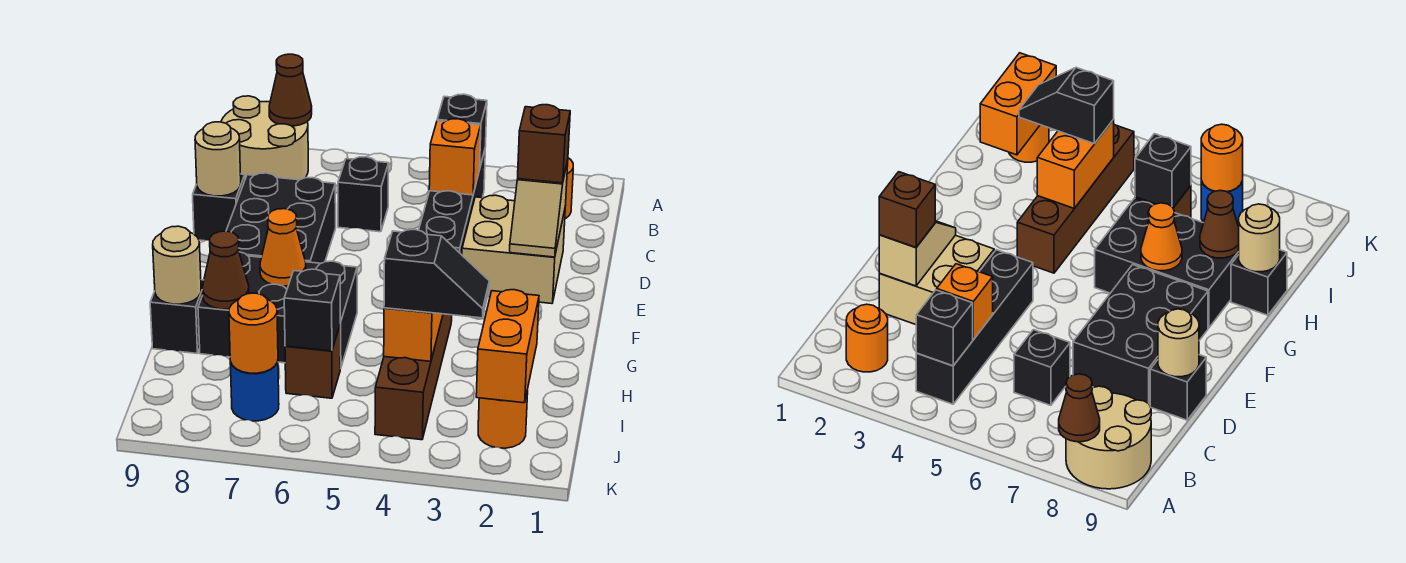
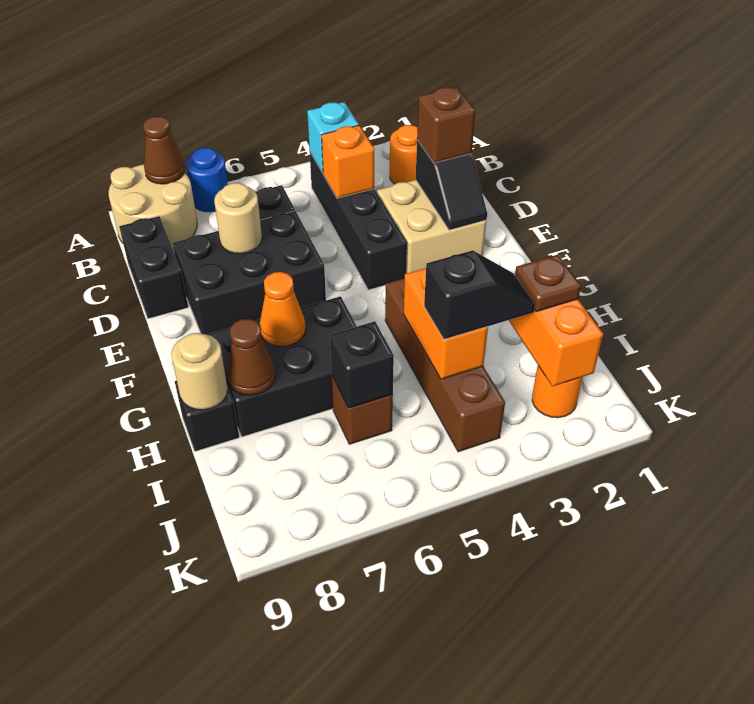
black 1x1 brick [437,94,487,169] -> cyan 1x1 brick [307,102,359,173]
tan 1x2 slope [510,161,568,257] -> black 1x2 slope [416,140,487,230]
black 2x3 brick [226,173,336,263] -> black 2x3 brick turned to [173,211,326,335]
black 1x1 brick [193,174,245,241] -> black 1x2 brick [119,216,188,319]
tan 1x1 round brick [195,122,241,196] -> tan 1x1 round brick moved to [214,183,262,254]
none -> brown 1x1 plate [515,255,581,312]
blue 1x1 round brick [230,362,279,421] -> blue 1x1 round brick moved to [186,148,228,212]
orange 1x1 round brick [229,293,278,373] -> none

